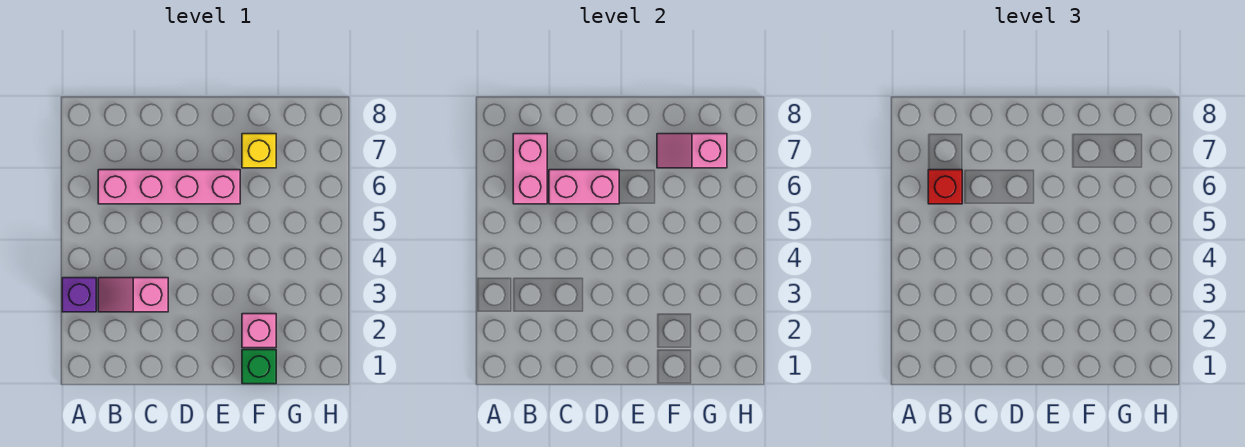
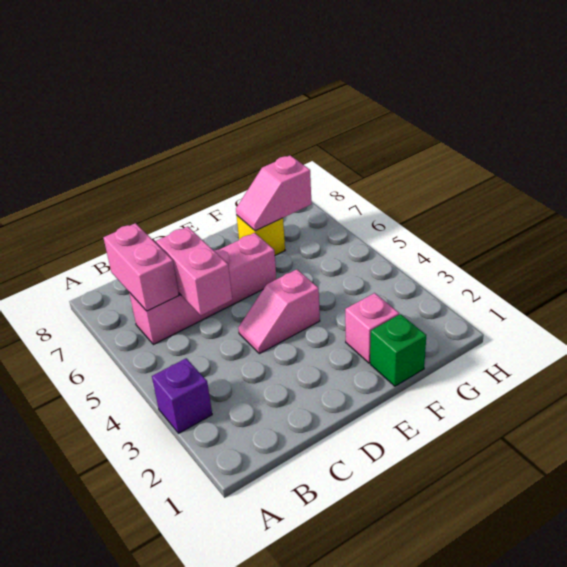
pink 1x2 slope [98,278,168,312] -> pink 1x2 slope moved to [238,269,320,354]
red 1x1 brick [928,170,962,204] -> none
pink 1x2 brick [549,170,619,204] -> pink 1x2 brick turned to [156,227,232,315]

